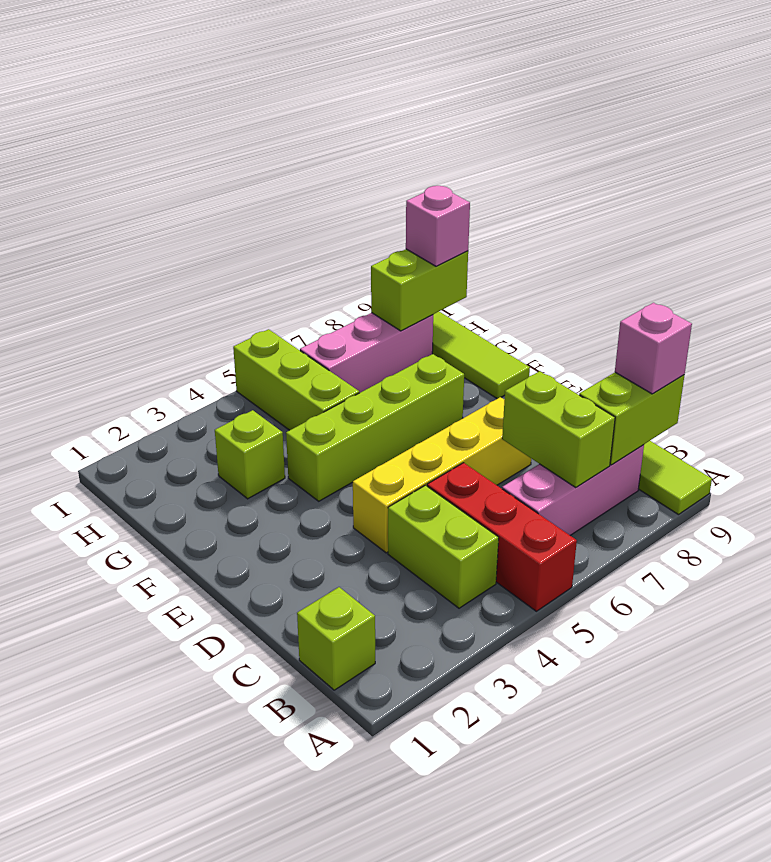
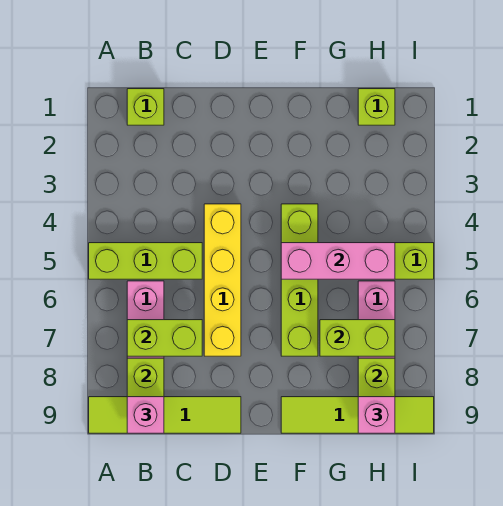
red 1x3 brick [427,463,577,611] -> lime 1x3 brick [89,243,202,279]
lime 1x2 brick [388,485,499,608] -> lime 1x2 brick moved to [320,320,395,356]
none -> pink 1x3 brick [281,243,395,279]
lime 1x1 brick [215,410,285,499] -> lime 1x1 brick moved to [358,89,395,125]

